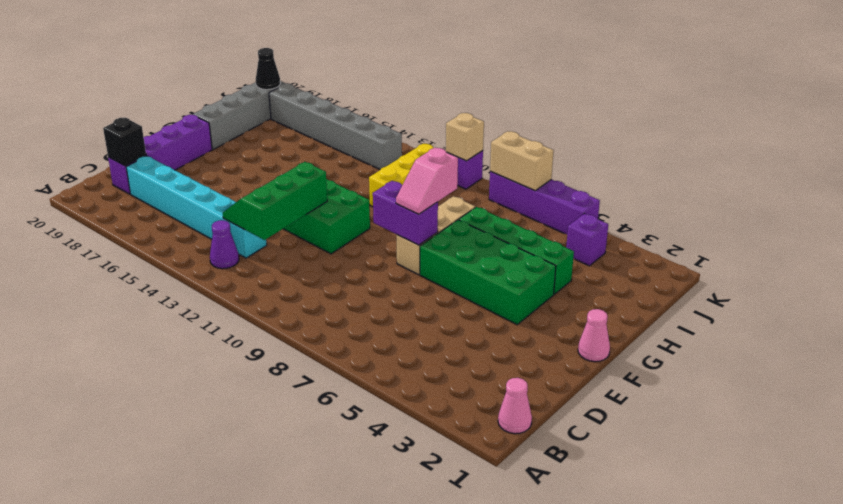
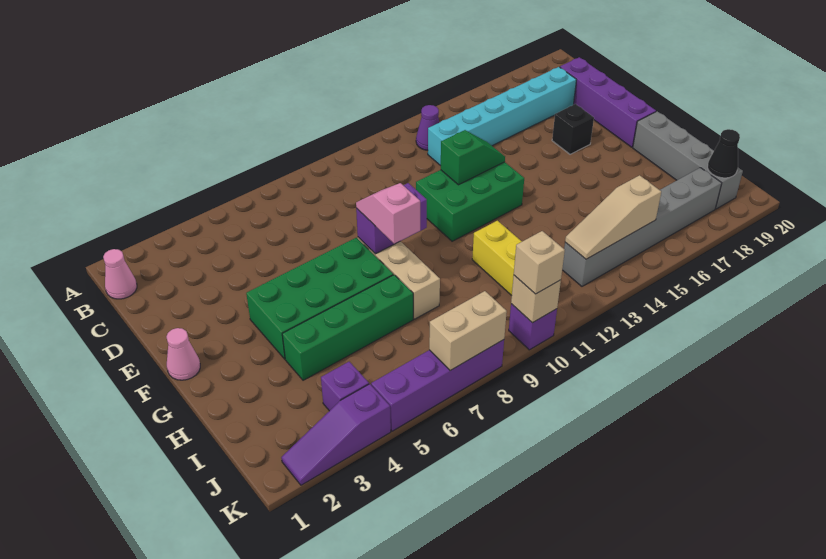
green 2x3 slope [223,162,327,240] -> green 1x2 slope [441,130,505,185]
black 1x1 brick [103,118,146,166] -> black 1x1 brick moved to [552,104,594,154]
none -> tan 1x3 slope [565,175,661,259]
none -> purple 1x3 slope [281,384,391,485]
none -> tan 1x1 brick [514,231,565,294]

